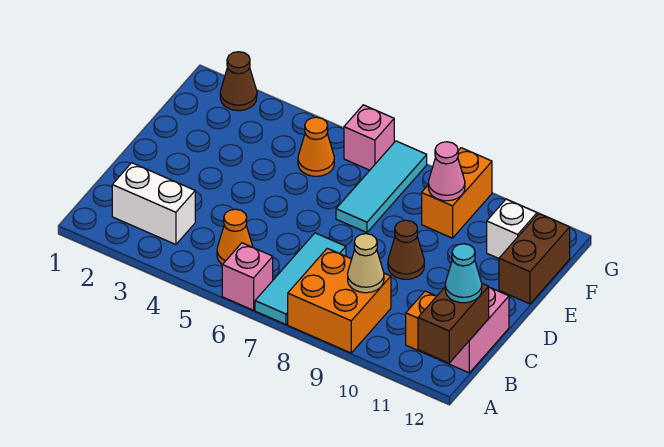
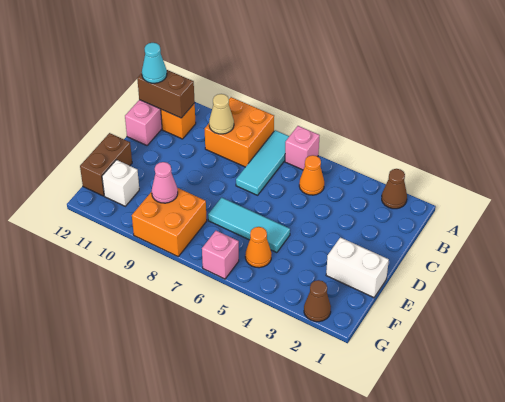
brown 1x2 brick [418,283,489,363] -> brown 1x2 brick turned to [137,70,195,118]
white 1x2 brick [112,163,195,245] -> white 1x2 brick moved to [326,237,389,298]
brown 1x1 cone [388,220,424,279] -> brown 1x1 cone moved to [382,169,407,209]
cyan 1x3 tile [336,141,427,233] -> cyan 1x3 tile turned to [208,198,290,253]
orange 1x2 brick [422,148,492,238] -> orange 2x2 brick [132,188,207,256]

